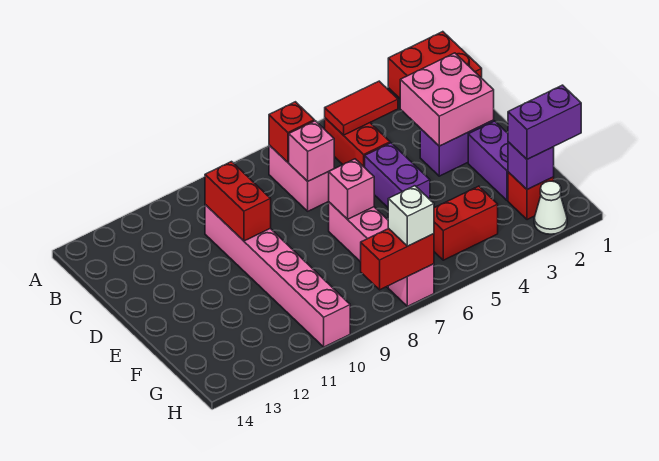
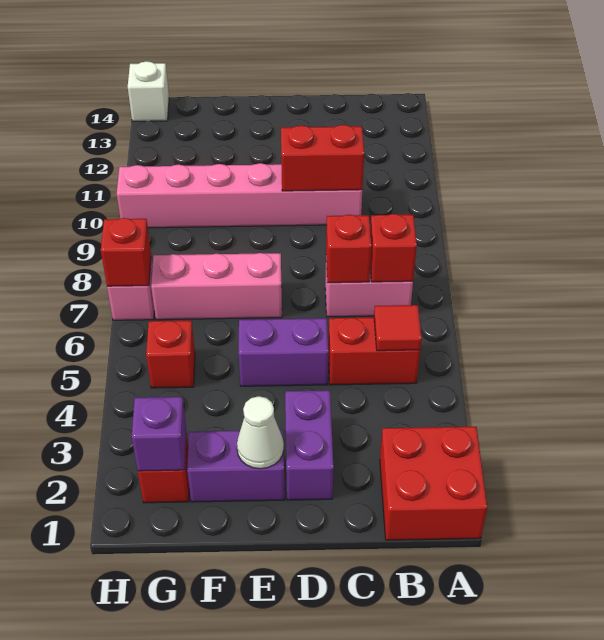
red 1x2 tile [325,81,398,135] -> red 1x1 tile [374,305,422,351]
pink 2x2 brick [400,53,494,146] -> none
pink 1x1 brick [289,121,334,181] -> red 1x1 brick [326,215,371,283]
pink 1x1 brick [329,159,374,219] -> none
purple 1x2 brick [508,85,581,159] -> none
red 1x2 brick [434,186,498,260] -> red 1x1 brick [146,321,195,388]
white 1x1 cone [534,181,567,234] -> white 1x1 cone moved to [237,396,284,469]
red 1x2 brick [361,229,434,290] -> red 1x1 brick [101,218,151,286]
white 1x1 brick [388,186,434,246] -> white 1x1 brick moved to [128,61,169,121]

